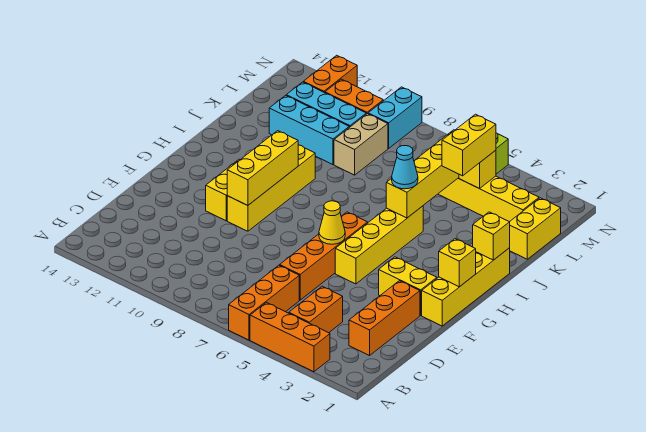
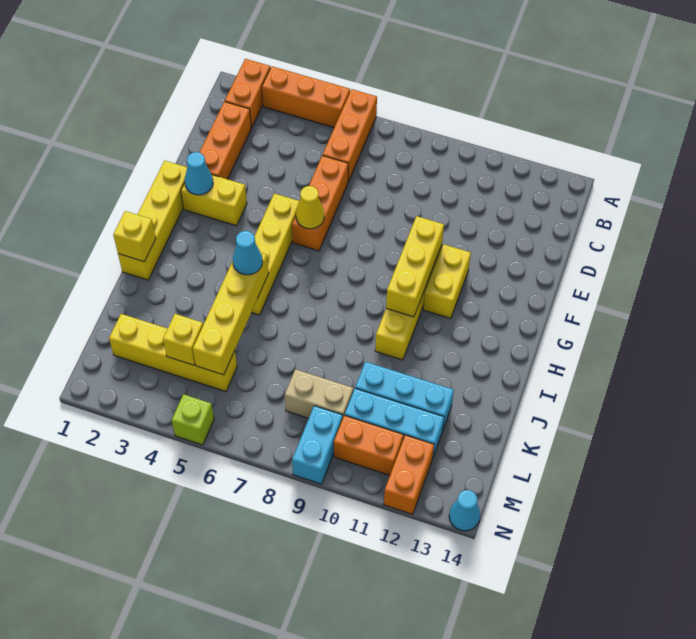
orange 1x2 brick [289,286,343,333] -> orange 1x2 brick moved to [225,59,270,128]
orange 1x4 brick [280,212,368,300] -> orange 1x3 brick [292,155,349,251]
none -> cyan 1x1 cone [185,152,213,195]
yellow 1x1 brick [439,239,476,287] -> none
yellow 1x2 brick [510,198,561,259] -> none
yellow 1x2 brick [442,114,496,176] -> none
tan 1x2 brick [334,114,388,175] -> tan 1x2 brick turned to [285,369,353,418]
none -> cyan 1x1 cone [449,490,480,531]

